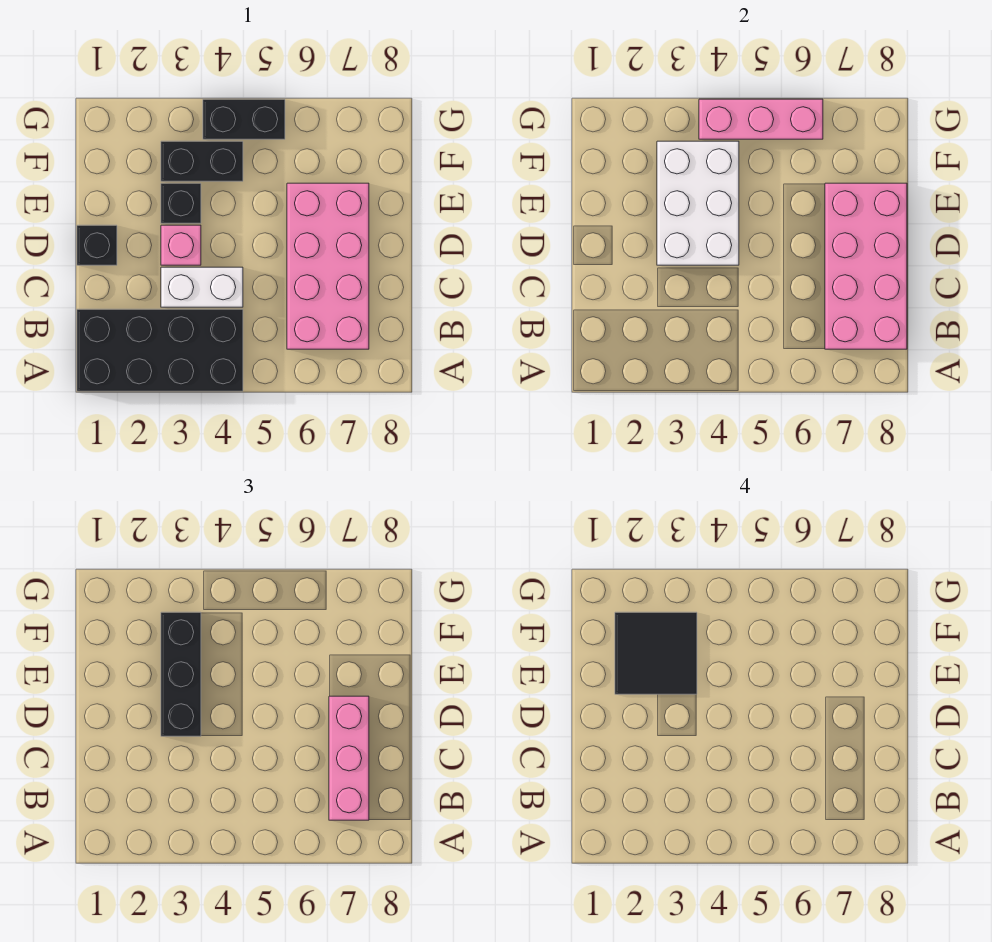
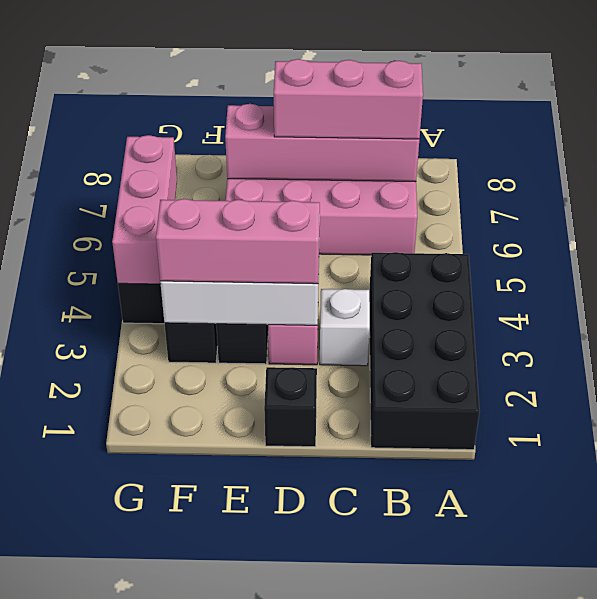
pink 2x4 brick [825,183,907,349] -> pink 1x4 brick [225,104,419,182]
white 1x2 brick [161,267,243,307] -> white 1x1 brick [320,289,370,366]
black 1x3 brick [161,612,201,736] -> pink 1x3 brick [156,199,320,284]
black 2x2 tile [615,612,697,694] -> none

